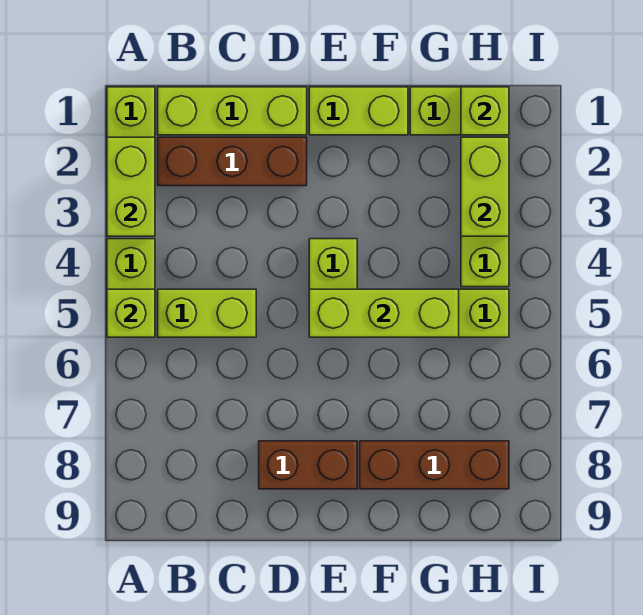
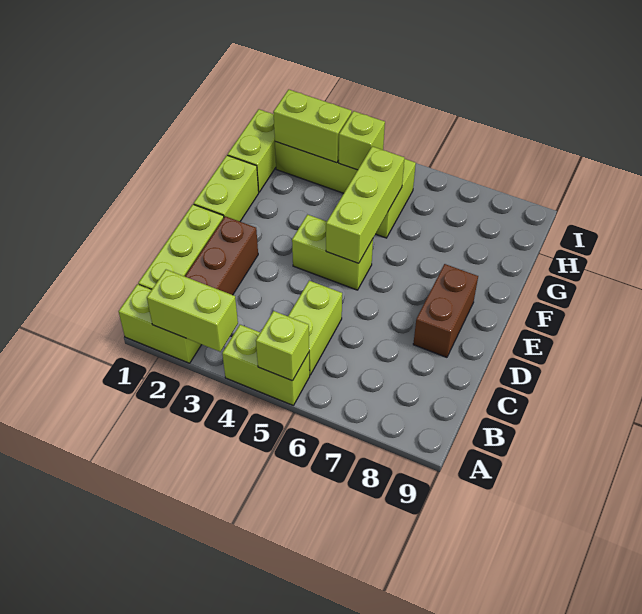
brown 1x3 brick [360,441,509,489] -> none
lime 1x1 brick [461,87,509,135] -> lime 1x1 brick moved to [339,111,385,170]

